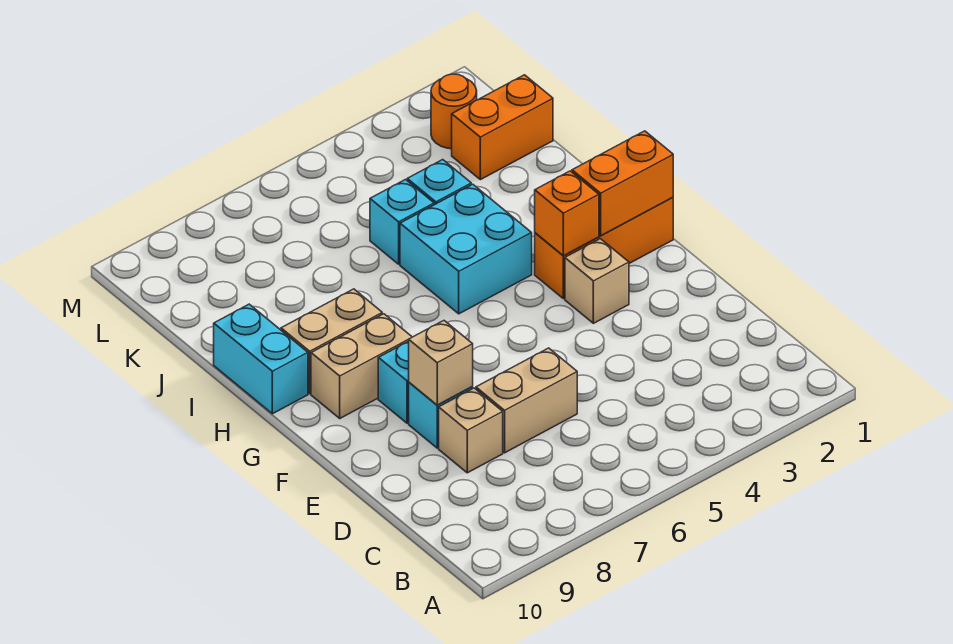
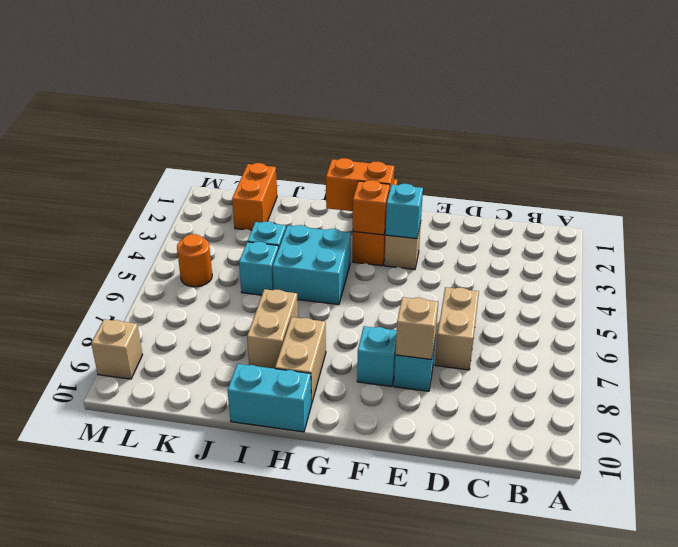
tan 1x1 brick [439,388,503,473] -> tan 1x1 brick moved to [91,319,142,379]
none -> cyan 1x1 brick [386,184,423,239]
orange 1x2 brick [572,131,673,236] -> orange 1x2 brick turned to [326,158,394,211]
tan 1x2 brick [311,314,412,418] -> tan 1x2 brick moved to [247,289,298,369]
orange 1x1 round brick [431,74,477,149] -> orange 1x1 round brick moved to [177,234,212,287]

